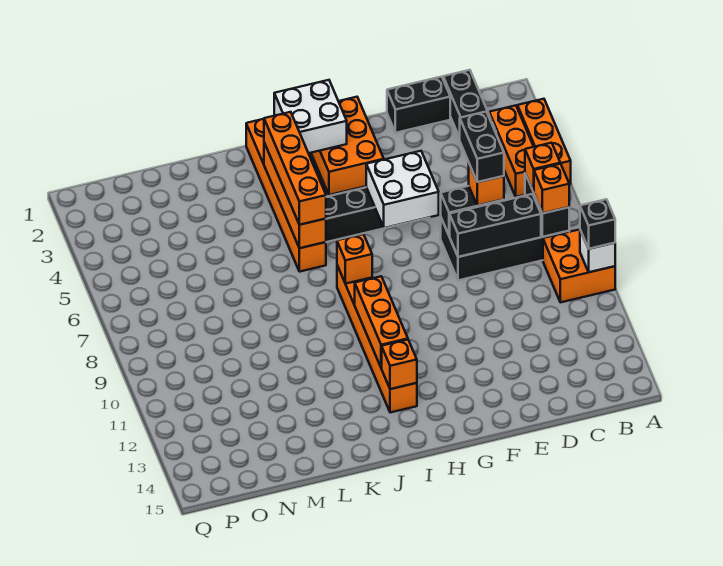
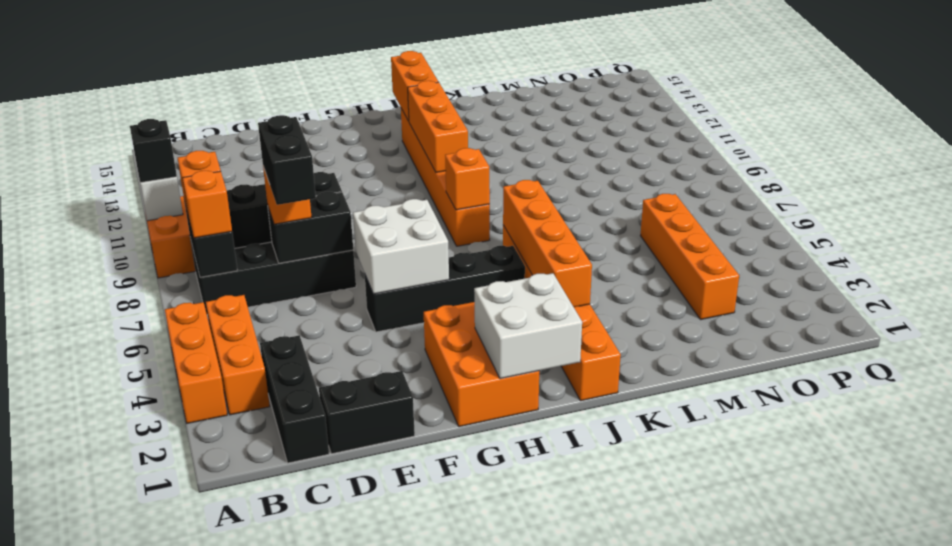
orange 1x1 brick [382,340,417,389] -> orange 1x2 brick [391,51,438,121]
orange 1x4 brick [264,112,326,225] -> orange 1x4 brick moved to [640,194,739,320]

